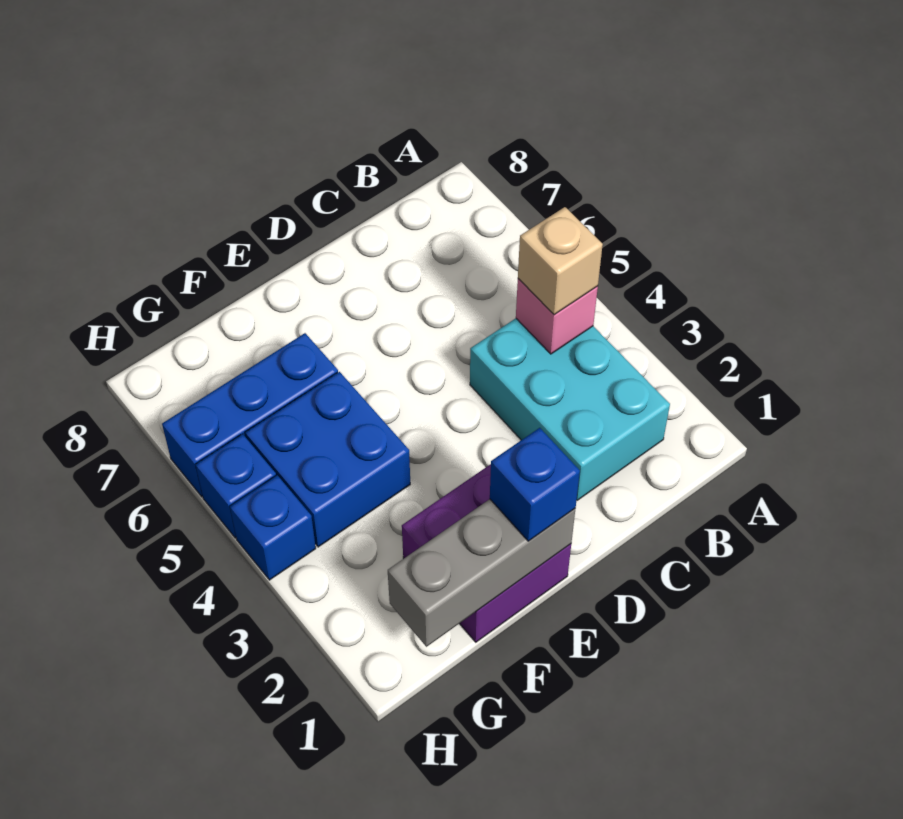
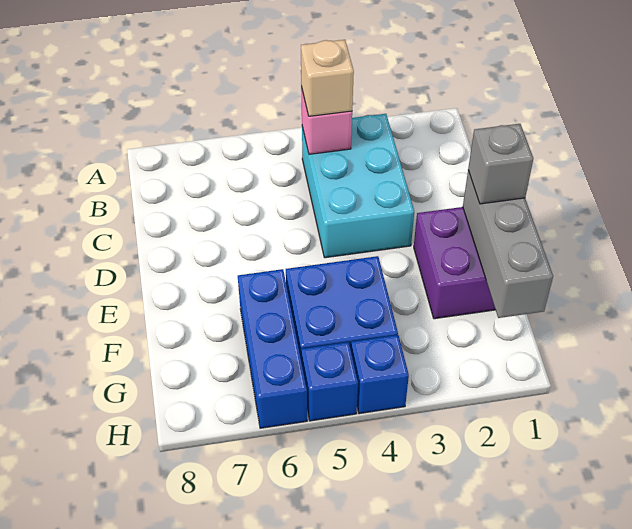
cyan 2x3 brick [470,318,670,500] -> cyan 2x3 brick turned to [302,114,414,258]
blue 1x1 brick [490,428,580,541] -> grey 1x1 brick [468,124,533,204]

